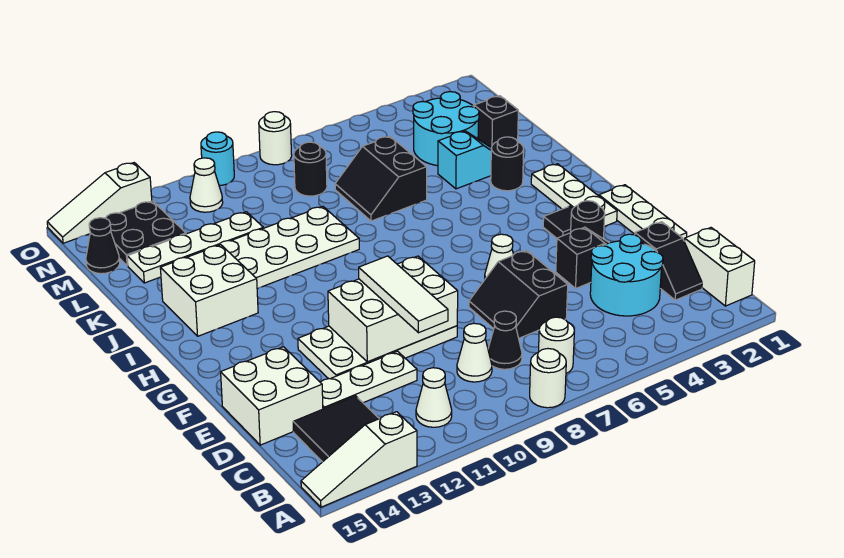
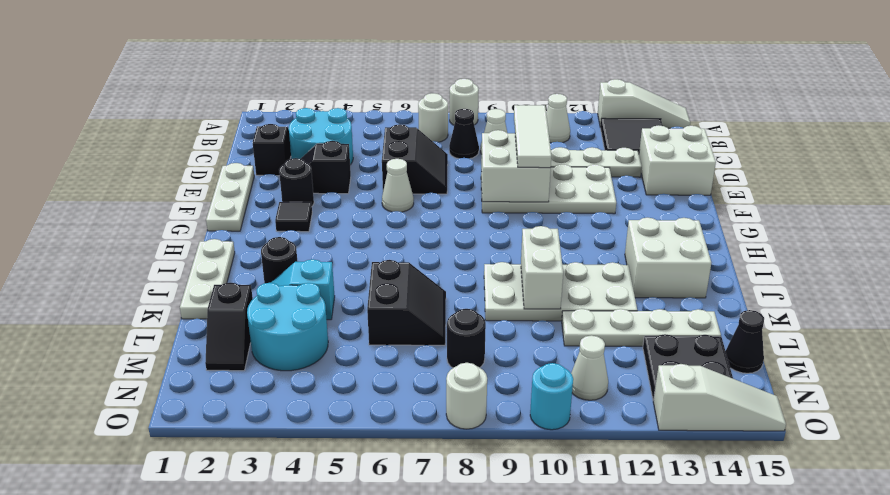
white 1x2 brick [684,228,755,306] -> white 1x2 brick moved to [521,226,563,309]
white 2x3 brick [328,256,458,362] -> white 2x2 brick [481,130,551,202]
white 1x3 plate [531,164,617,226] -> white 1x3 plate moved to [180,239,235,319]

